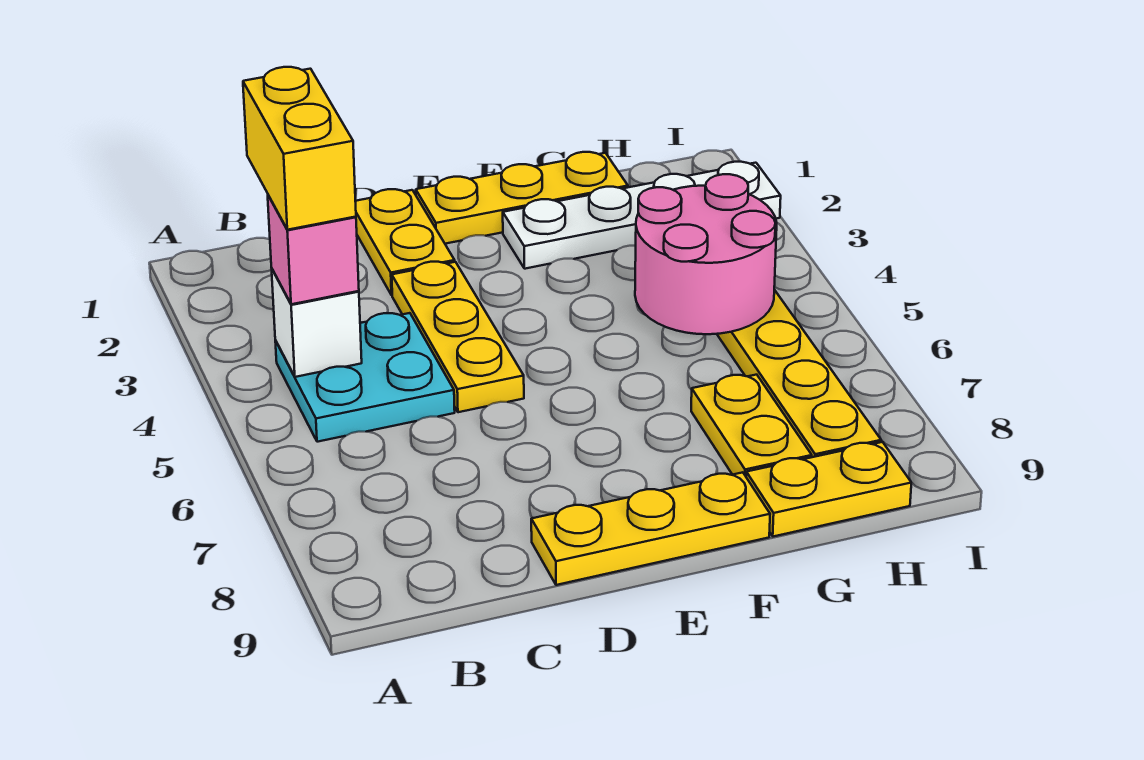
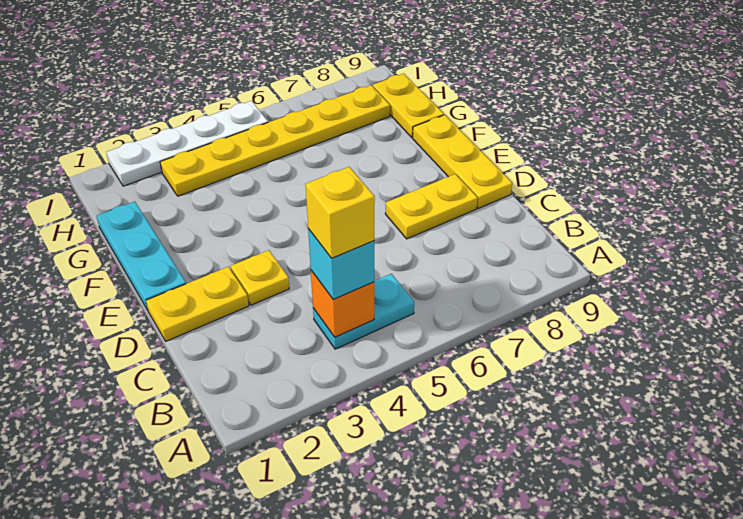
yellow 1x2 brick [243,67,356,230] -> yellow 1x1 brick [306,167,375,258]
cyan 2x2 plate [275,313,455,442] -> cyan 1x2 plate [313,274,414,349]
white 1x1 brick [272,269,362,377] -> orange 1x1 brick [311,270,374,337]
pink 1x1 brick [268,195,359,304] -> cyan 1x1 brick [308,229,374,299]
yellow 1x3 plate [392,262,524,412] -> yellow 1x1 plate [230,250,289,305]
yellow 1x3 plate [416,152,628,244] -> cyan 1x3 plate [97,201,186,310]
white 1x4 plate [503,162,781,269] -> white 1x4 plate turned to [106,101,268,186]
pink 2x2 round brick [635,174,777,334] -> none
yellow 1x2 plate [691,375,812,476] -> yellow 1x2 plate moved to [385,174,478,239]

